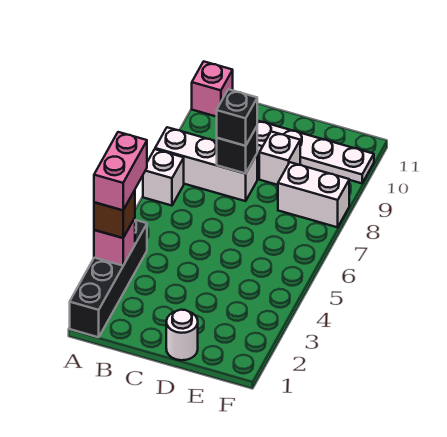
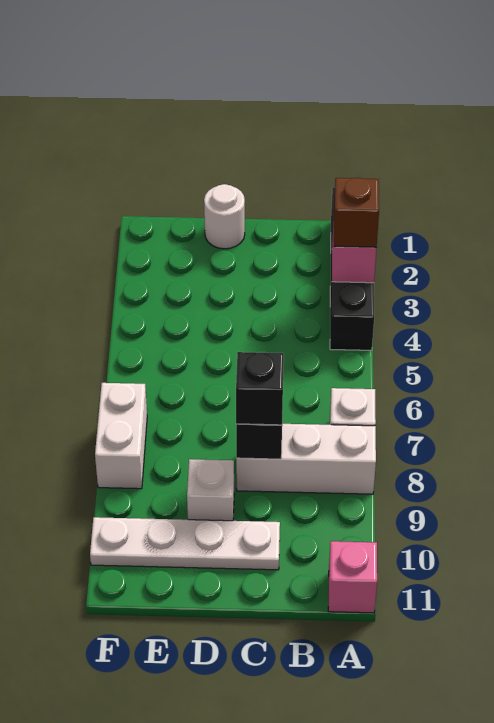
pink 1x2 brick [94,132,147,210] -> none
white 1x2 brick [278,162,349,227] -> white 1x2 brick turned to [95,383,147,489]

